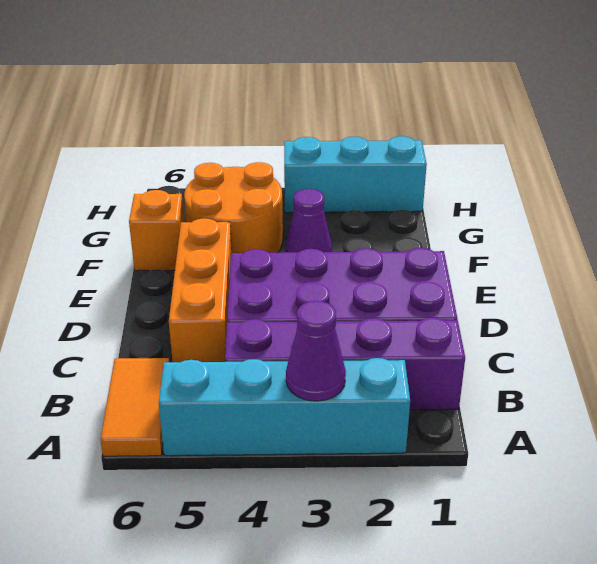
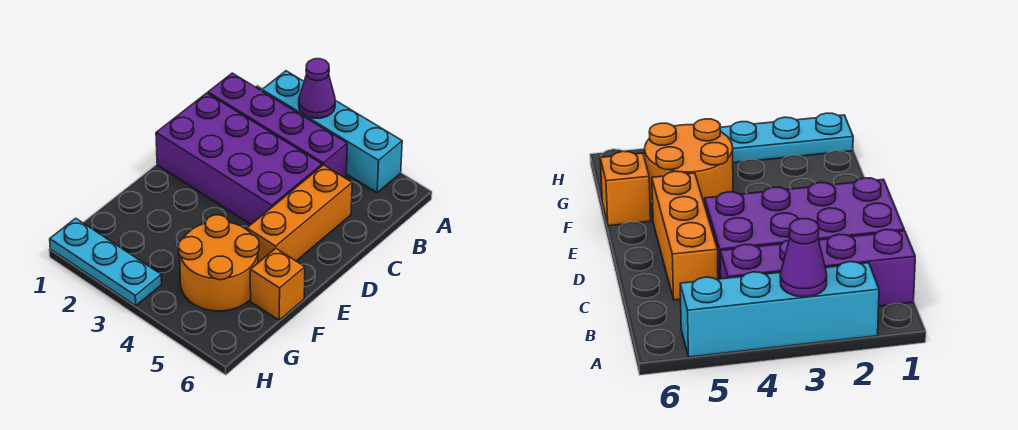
orange 1x2 tile [100,358,169,456] -> none
purple 1x1 cone [285,189,332,252] -> none
cyan 1x3 brick [284,136,427,213] -> cyan 1x3 plate [50,218,162,306]

